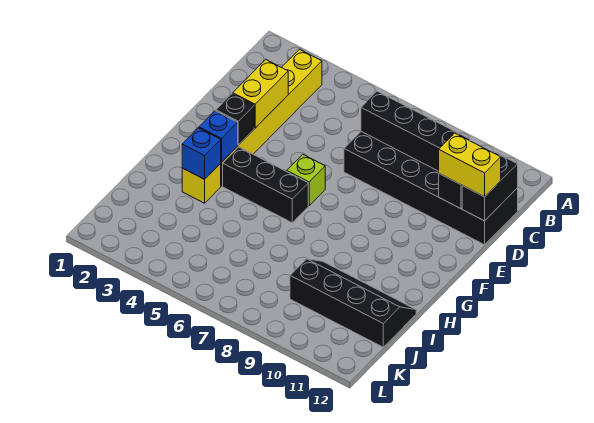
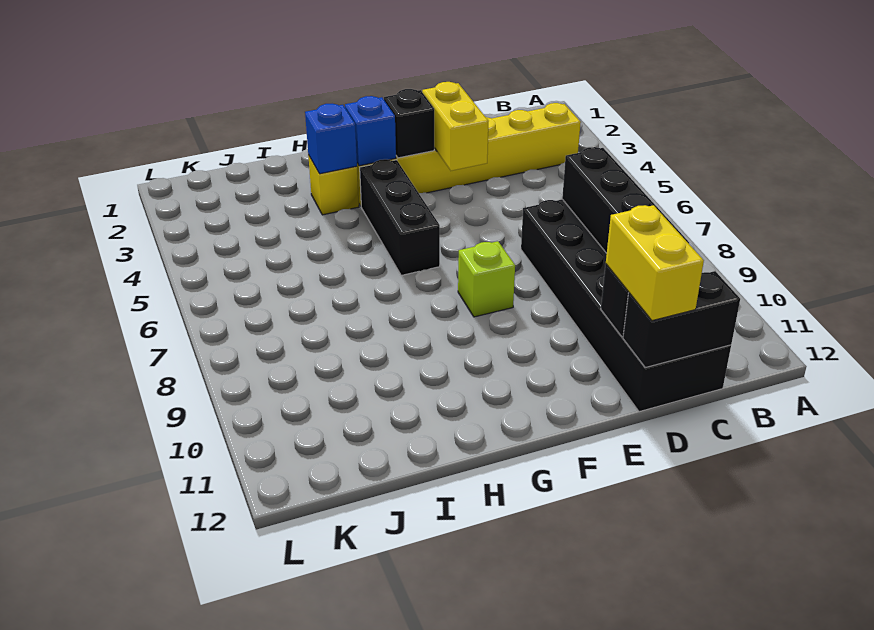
yellow 1x2 brick [233,60,288,128] -> yellow 1x2 brick turned to [422,82,488,171]
lime 1x1 brick [287,155,325,206] -> lime 1x1 brick moved to [458,241,515,317]
black 2x4 slope [290,259,416,347] -> none

